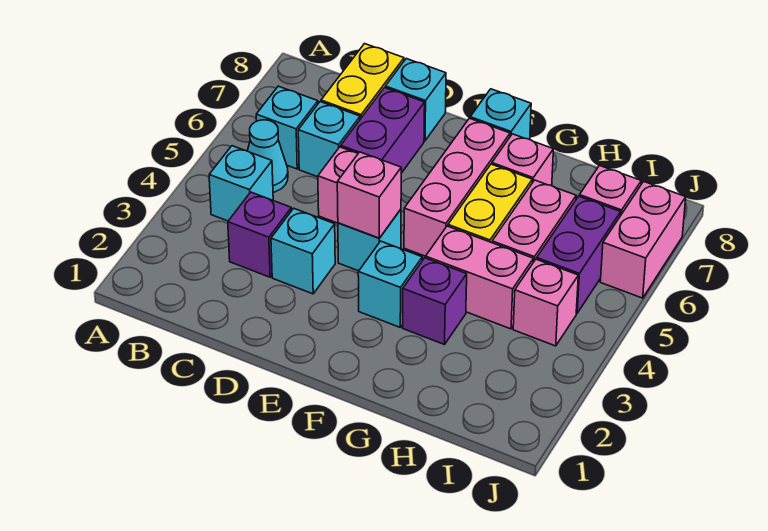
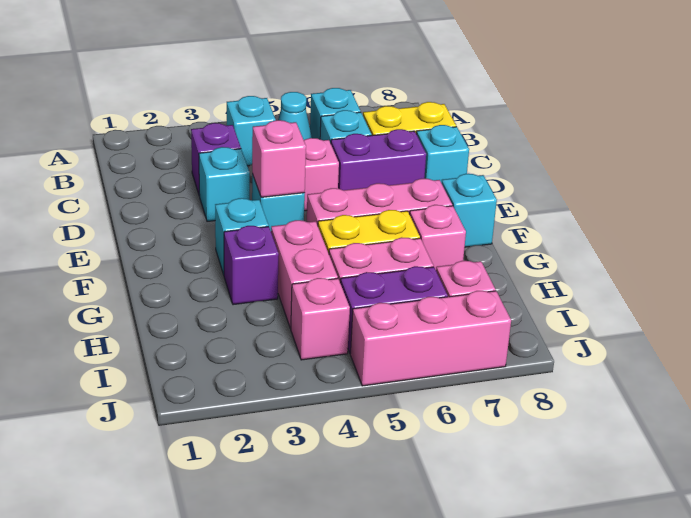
pink 1x2 brick [600,181,686,298] -> pink 1x3 brick [350,291,511,386]

